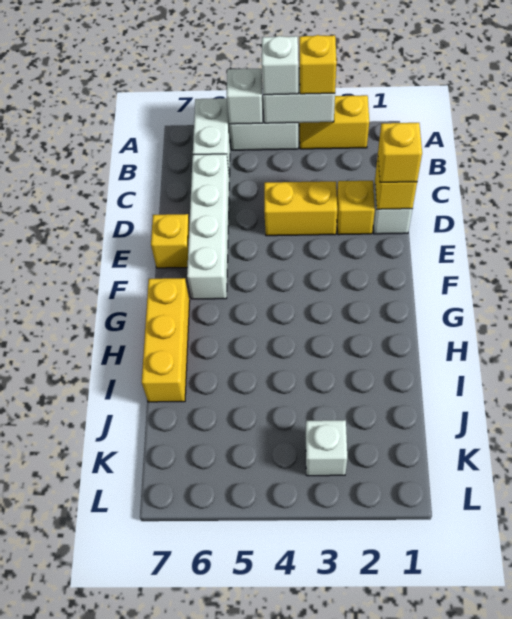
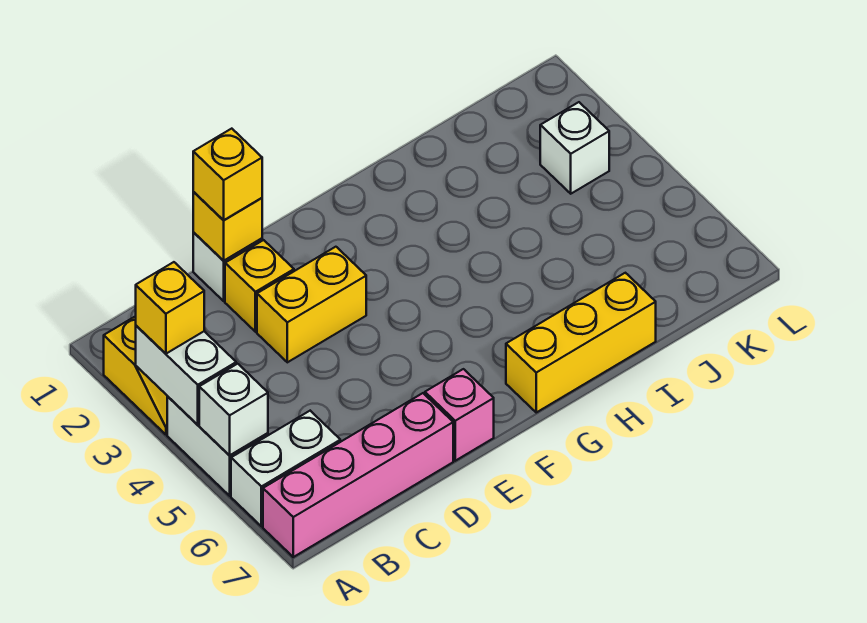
white 1x1 brick [262,36,298,95] -> none
none -> pink 1x4 brick [263,393,453,557]
white 1x4 brick [187,154,229,299] -> none
yellow 1x2 brick [264,181,337,236] -> yellow 1x2 brick turned to [257,247,366,362]
yellow 1x1 brick [151,214,190,268] -> pink 1x1 brick [425,369,494,461]

